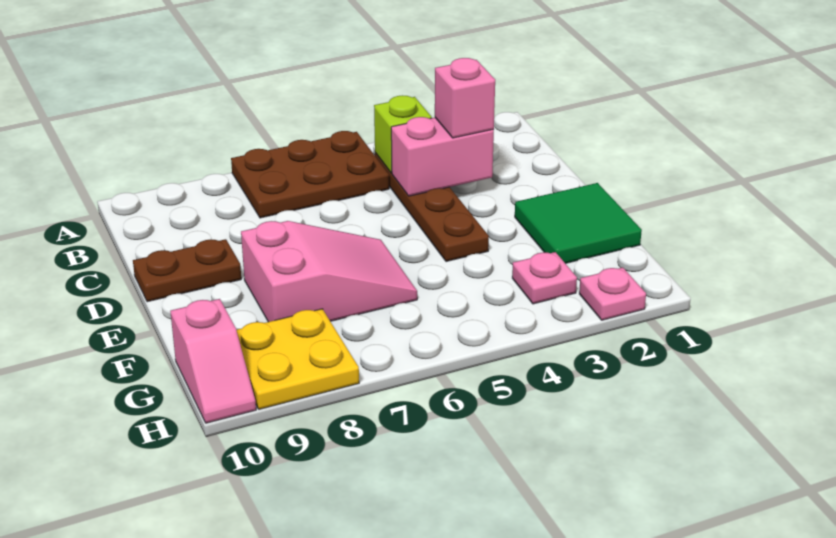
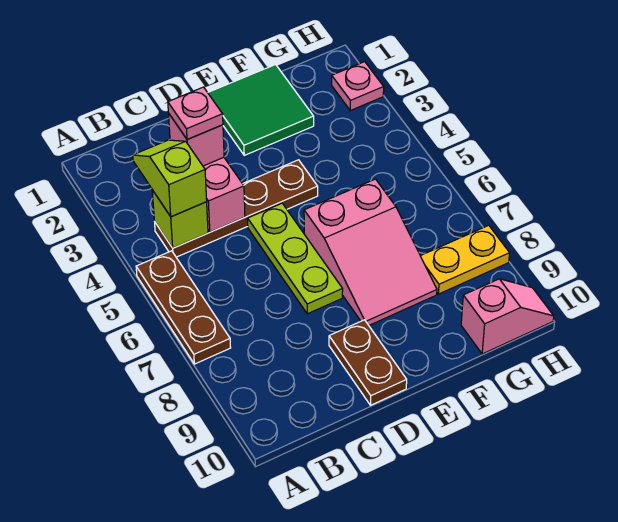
brown 2x3 plate [231,131,389,218] -> brown 1x3 plate [136,251,231,364]
none -> lime 1x2 slope [133,140,207,217]
none -> lime 1x3 plate [248,203,343,314]
pink 2x3 slope [241,221,417,322] -> pink 2x3 slope turned to [304,179,437,325]
pink 1x1 plate [512,252,577,304] -> pink 1x1 plate moved to [168,87,223,140]
yellow 2x2 plate [236,309,359,409] -> yellow 1x2 plate [421,225,510,294]

